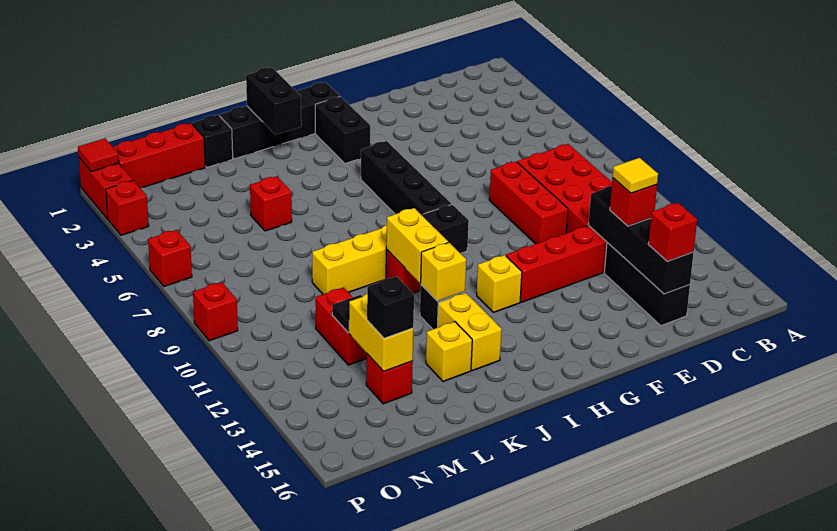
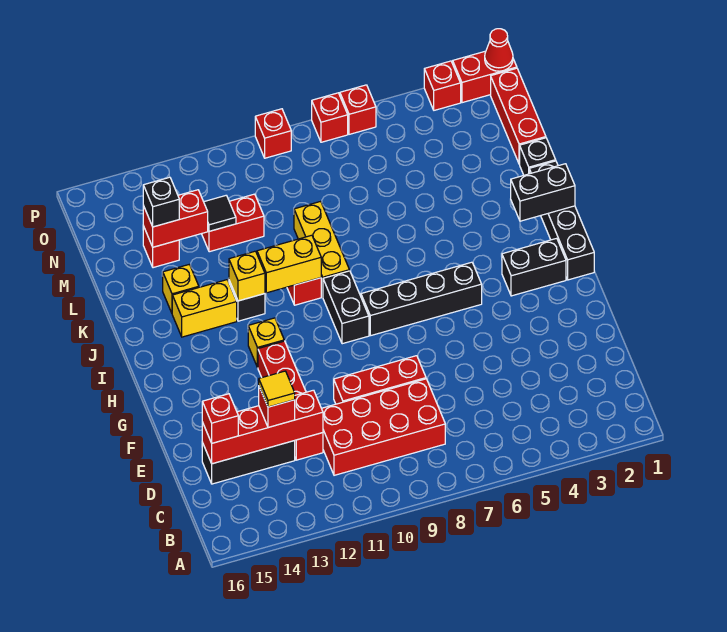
black 1x4 brick [588,186,694,294] -> red 1x4 brick [202,390,323,464]
red 1x1 brick [250,176,292,231] -> red 1x1 brick moved to [312,93,348,142]
yellow 1x2 brick [349,294,413,371] -> red 1x2 brick [143,190,208,247]
red 1x1 tile [78,139,119,172] -> red 1x1 cone [485,29,513,71]

